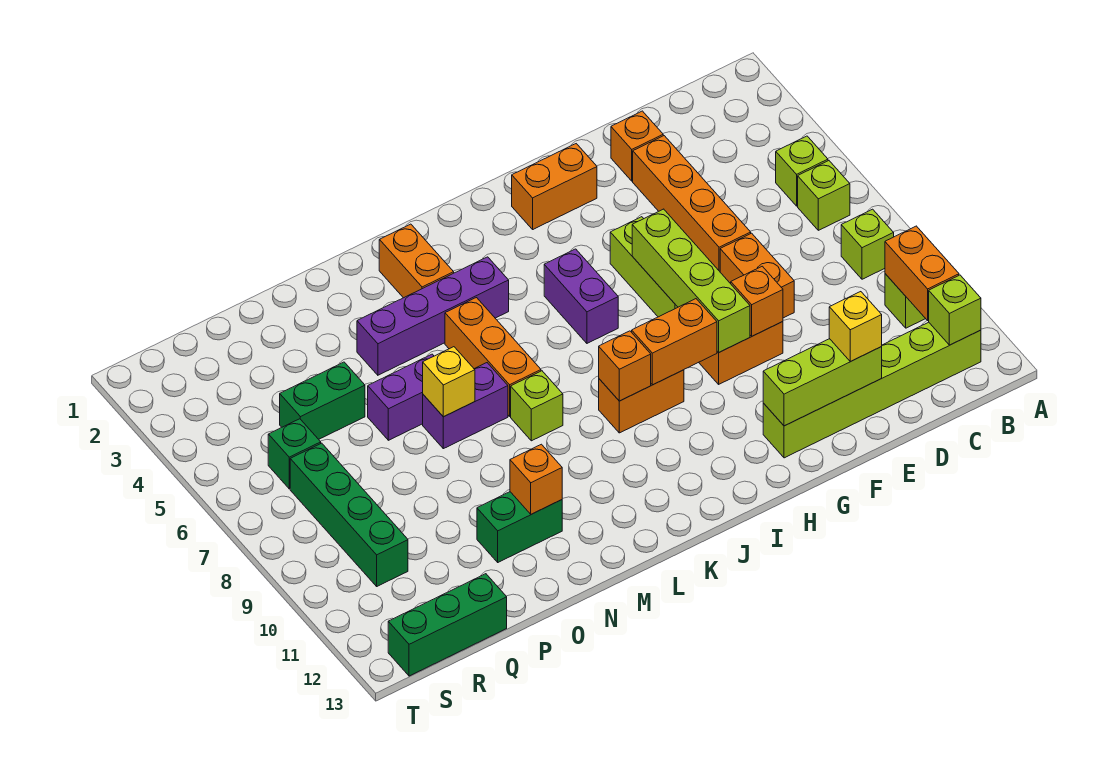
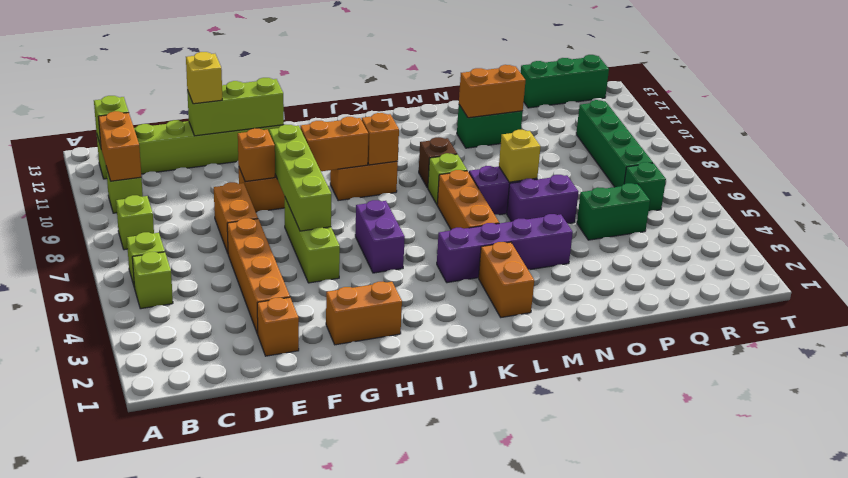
none -> brown 1x1 brick [419,137,457,188]
orange 1x1 brick [510,444,562,514] -> orange 1x2 brick [459,65,526,118]

